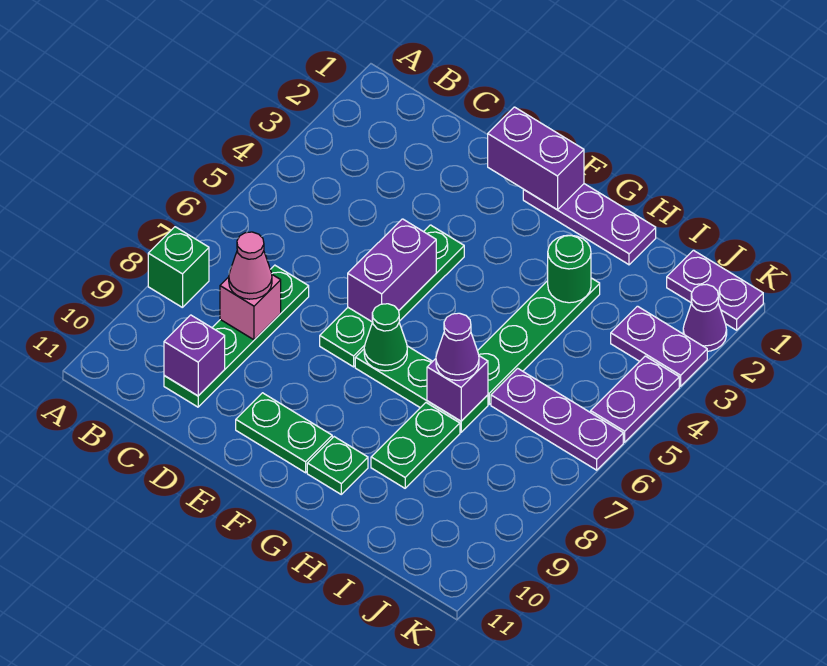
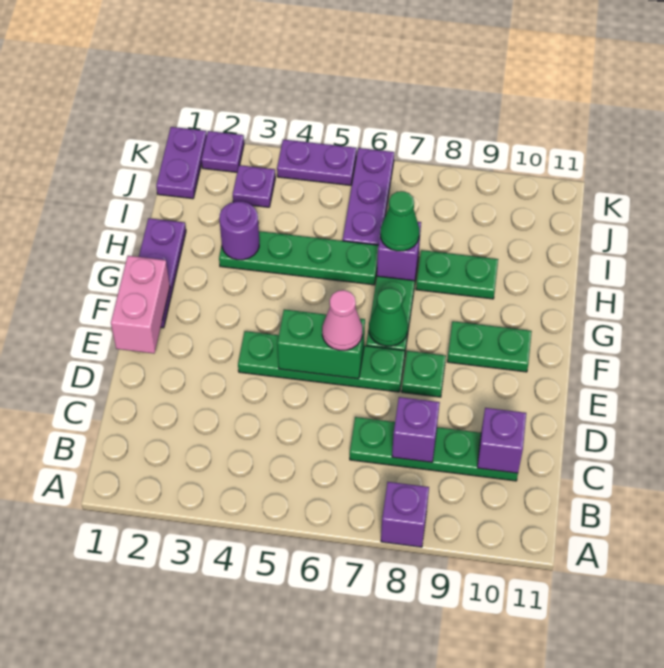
green 1x1 brick [148,227,209,308] -> purple 1x1 brick [381,482,429,547]
pink 1x1 brick [220,275,281,340] -> purple 1x1 brick [392,397,440,462]
pink 1x1 cone [229,232,272,299] -> pink 1x1 cone moved to [322,290,362,350]
purple 1x2 brick [488,107,584,210] -> pink 1x2 brick [111,256,170,354]
purple 1x2 brick [348,219,436,322] -> green 1x2 brick [277,309,365,379]
green 1x2 plate [236,393,332,473] -> green 1x2 plate turned to [447,321,532,372]
green 1x1 plate [307,437,368,494] -> green 1x1 plate moved to [402,351,446,397]
green 1x1 round brick [548,235,591,303] -> purple 1x1 round brick [219,201,259,260]
purple 1x1 cone [436,313,479,380] -> green 1x1 cone [380,191,419,251]
purple 1x2 plate [611,306,707,386] -> purple 1x1 plate [233,165,275,207]
purple 1x1 cone [683,284,727,351] -> purple 1x1 plate [201,131,244,172]

